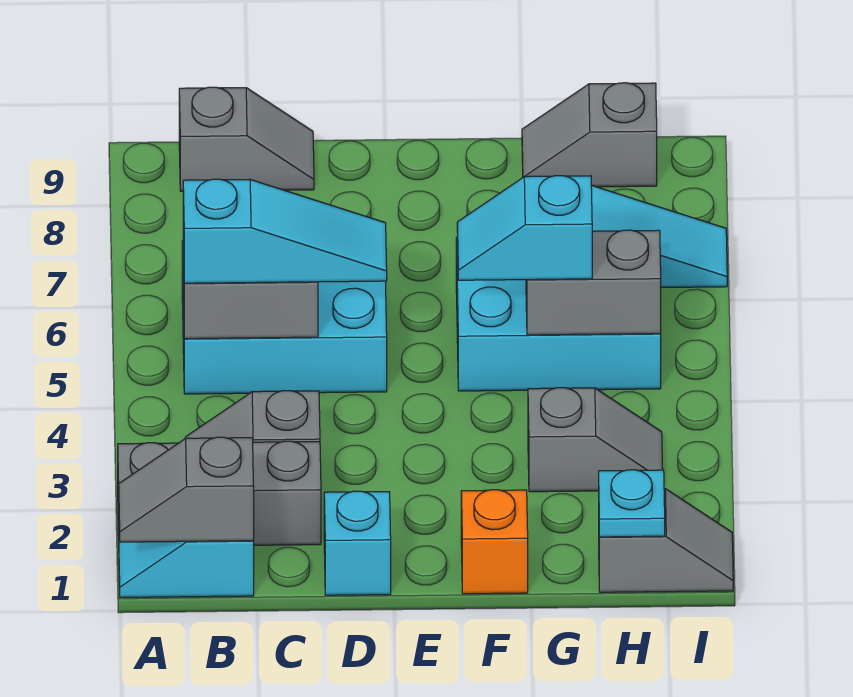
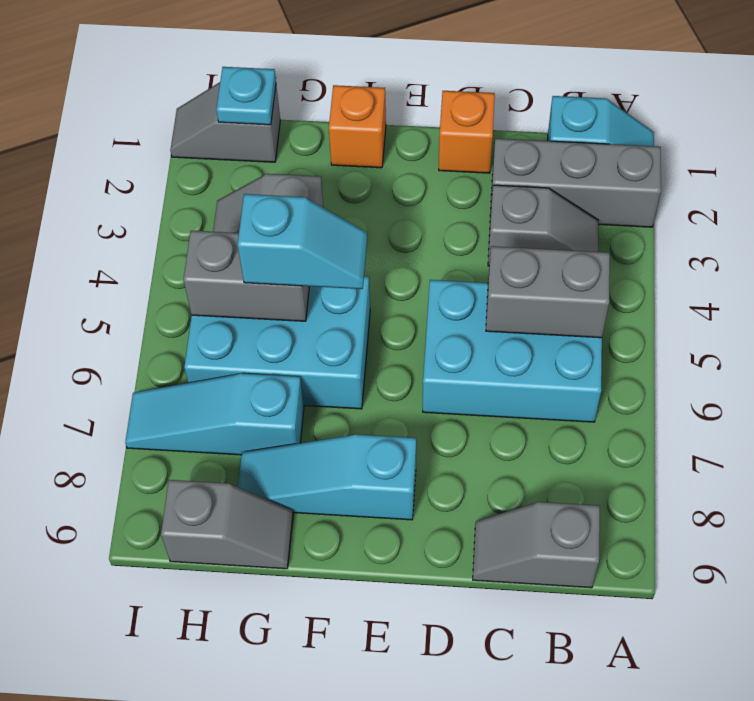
grey 1x2 slope [119,437,254,542] -> none
cyan 1x3 slope [183,179,387,283] -> cyan 1x3 slope moved to [238,435,416,520]
cyan 1x1 brick [324,491,391,595] -> orange 1x1 brick [439,91,495,173]

